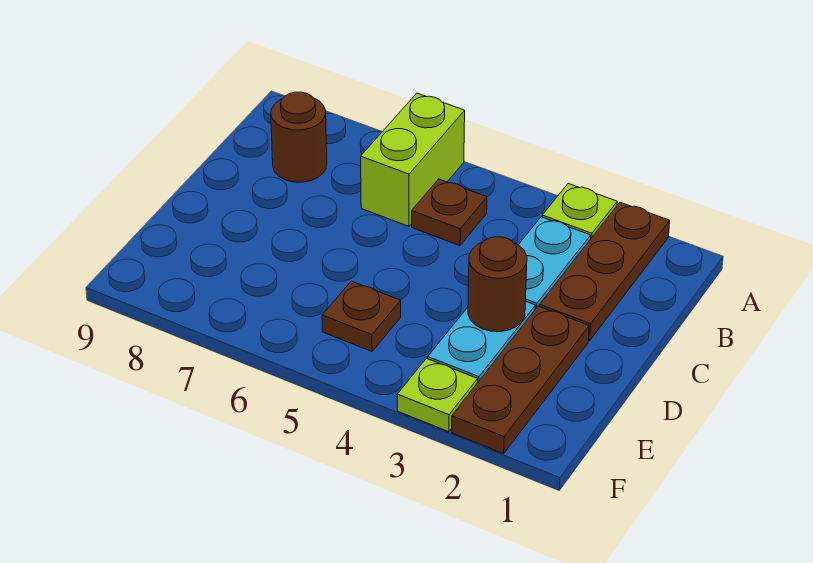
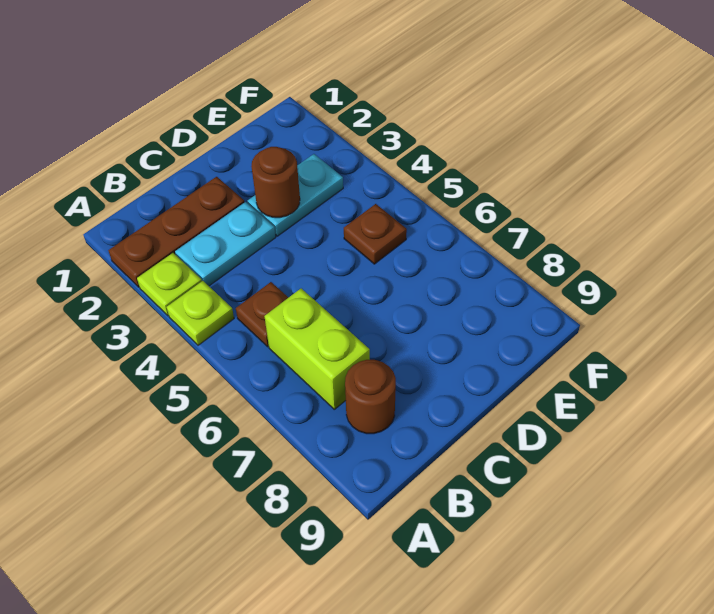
lime 1x2 brick [361,93,465,226] -> lime 1x2 brick turned to [264,288,370,409]
brown 1x3 plate [452,306,589,454] -> none
lime 1x1 plate [397,359,478,432] -> lime 1x1 plate moved to [167,281,234,345]

